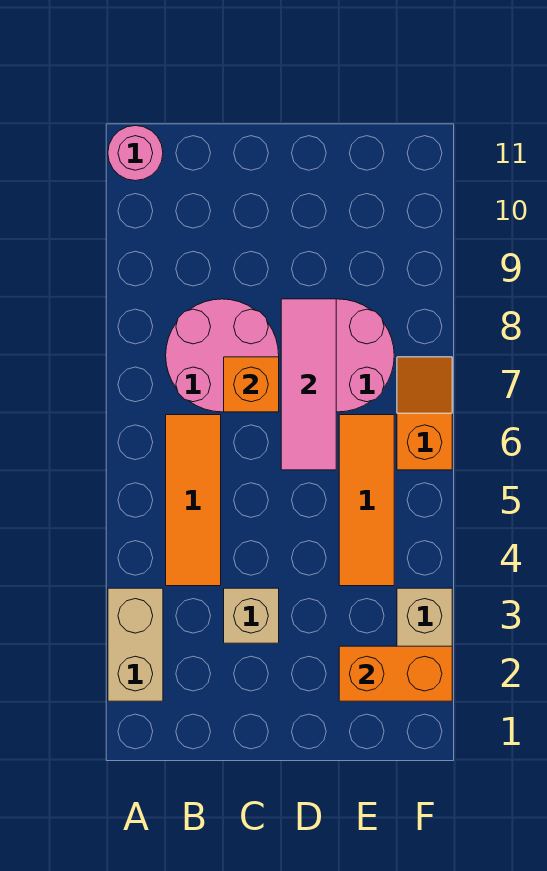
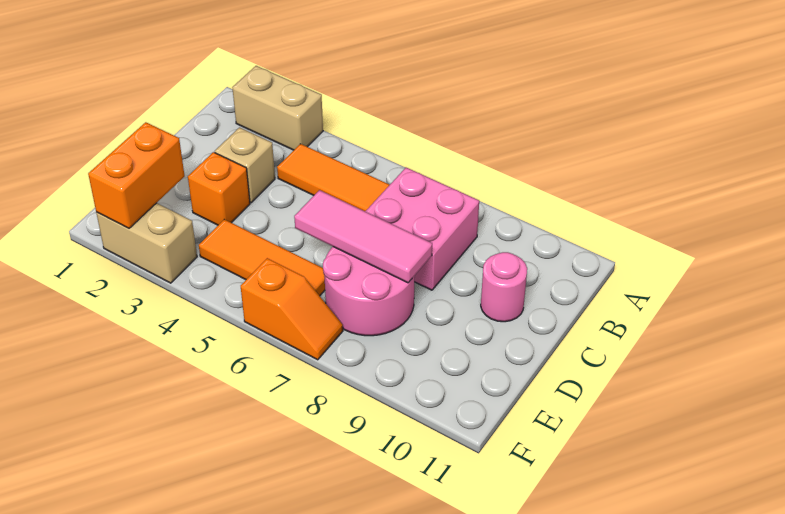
pink 1x1 round brick [108,126,163,181] -> pink 1x1 round brick moved to [481,252,527,322]
pink 2x2 round brick [166,299,279,412] -> pink 2x2 brick [365,168,479,290]
orange 1x1 brick [224,357,279,412] -> orange 1x1 brick moved to [188,152,250,225]

